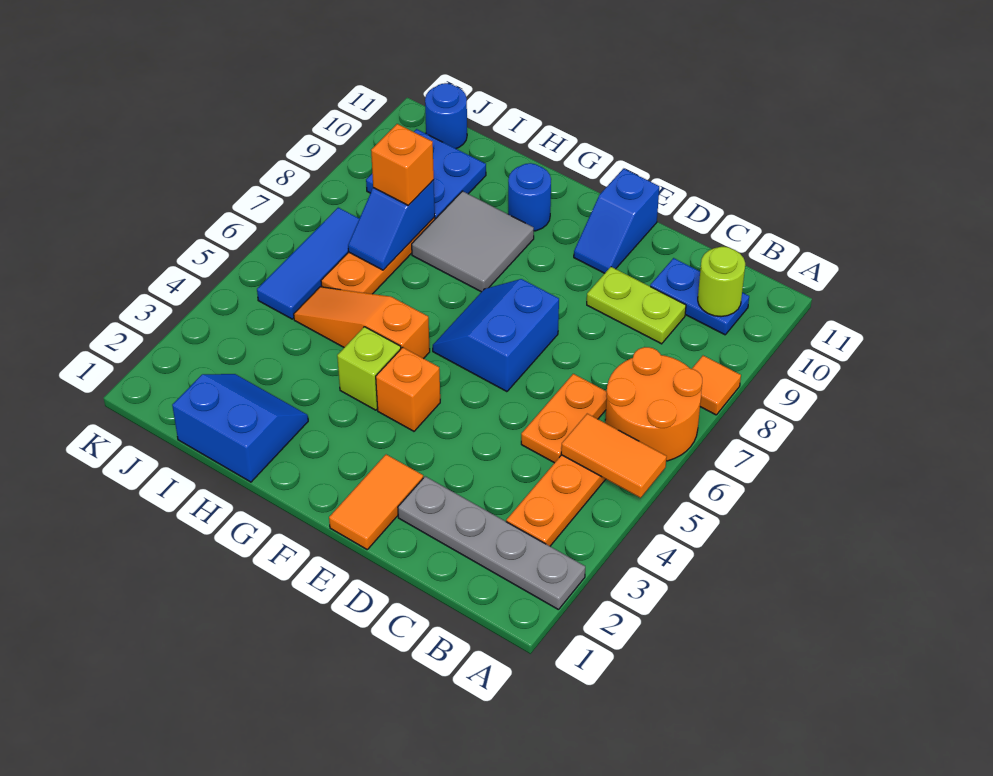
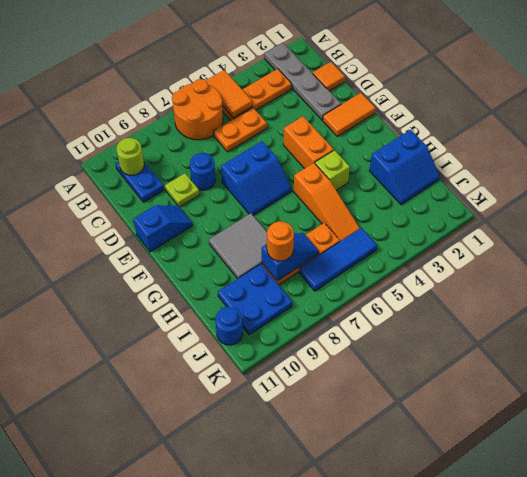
orange 1x1 tile [692,356,741,415] -> orange 1x1 tile moved to [313,62,345,91]
lime 1x2 plate [587,267,686,344] -> lime 1x1 plate [165,173,199,207]
orange 1x1 brick [376,347,440,431] -> orange 1x2 brick [283,117,334,169]
blue 1x1 round brick [508,163,551,231] -> blue 1x1 round brick moved to [190,153,216,190]
blue 2x2 slope [172,374,308,482] -> blue 2x2 slope turned to [369,130,440,205]
orange 1x1 brick [371,124,434,205] -> orange 1x1 round brick [267,222,294,261]

